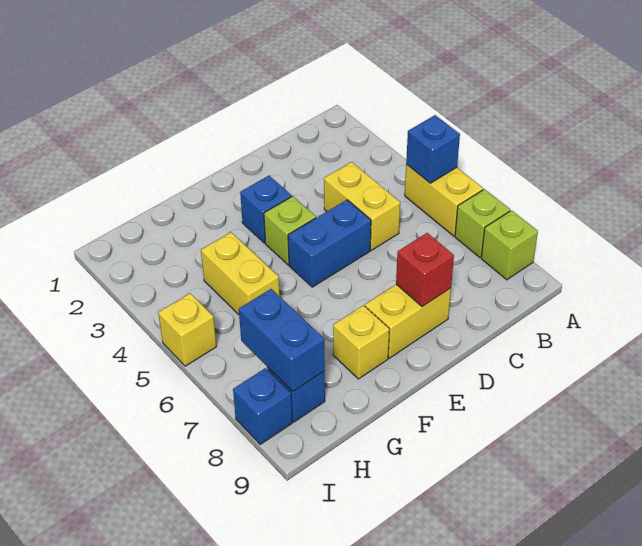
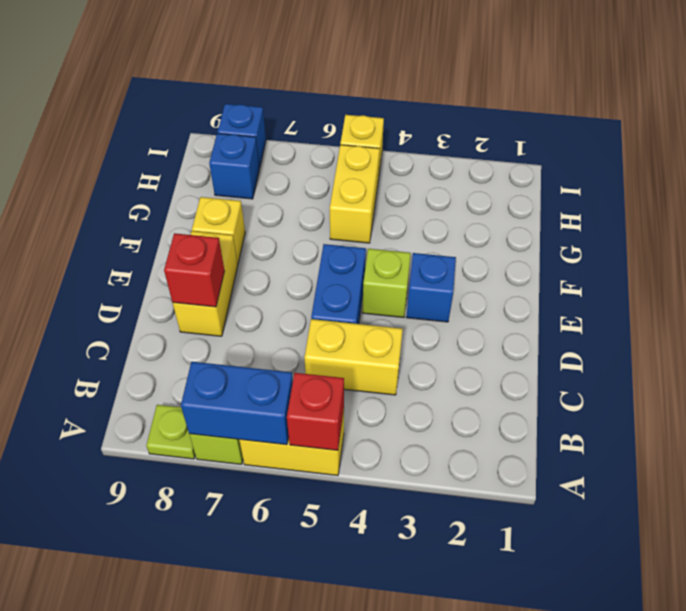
blue 1x1 brick [406,115,460,183] -> red 1x1 brick [287,373,344,450]
lime 1x1 brick [481,210,538,280] -> lime 1x1 plate [146,405,195,459]
yellow 1x2 brick [201,232,280,315] -> yellow 1x2 brick turned to [330,145,380,243]
blue 1x2 brick [239,289,325,392] -> blue 1x2 brick moved to [181,362,293,445]

